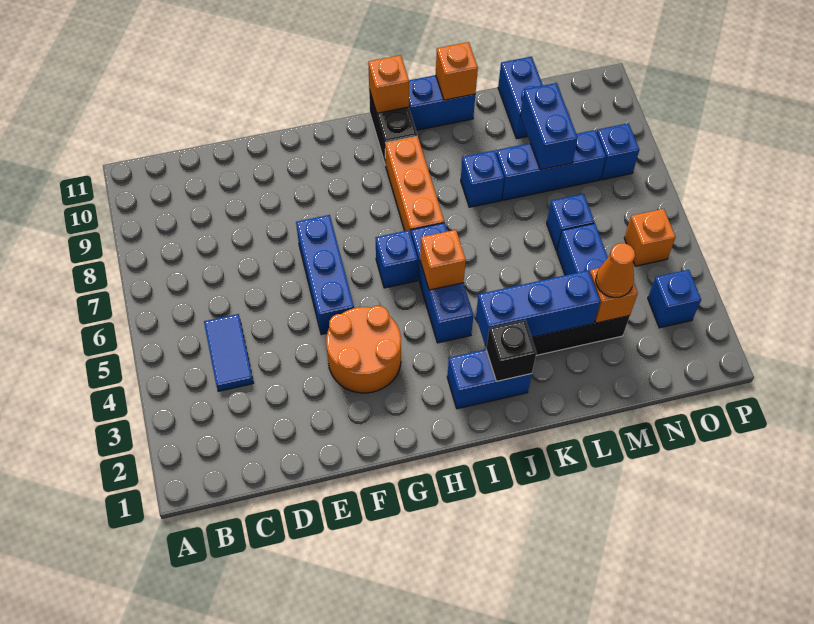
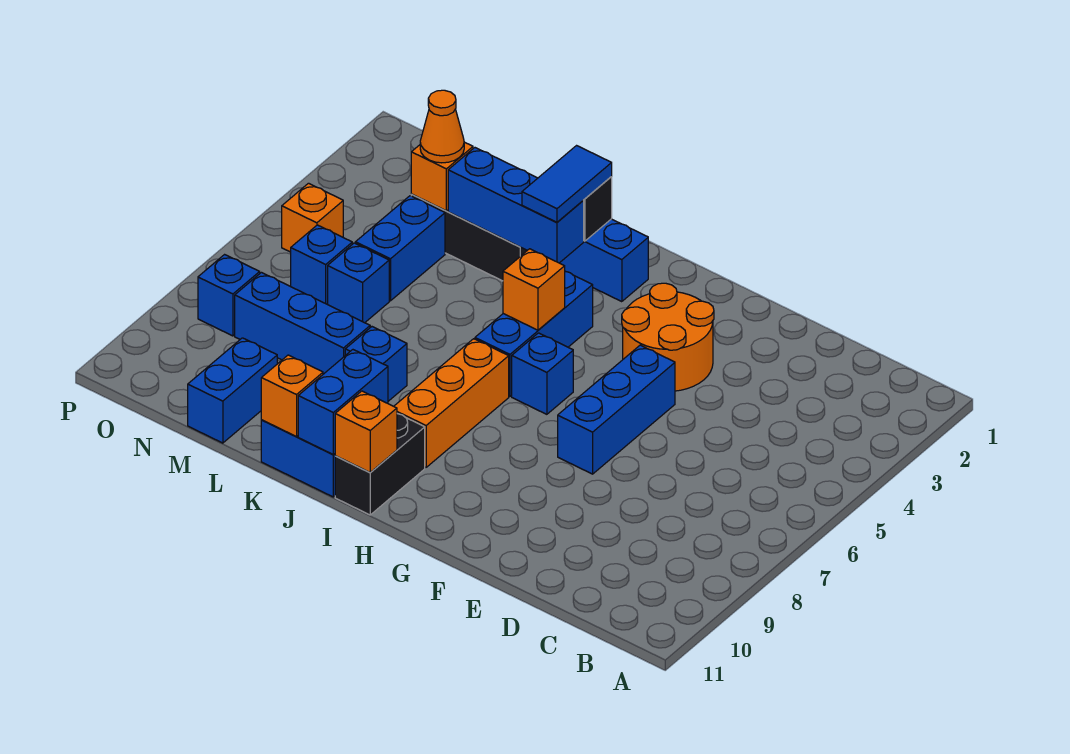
blue 1x2 tile [204,314,253,391] -> blue 1x2 tile moved to [522,146,612,222]
blue 1x2 brick [520,83,578,170] -> blue 1x2 brick moved to [298,350,388,455]
blue 1x1 brick [648,270,701,328] -> blue 1x1 brick moved to [291,225,352,304]

